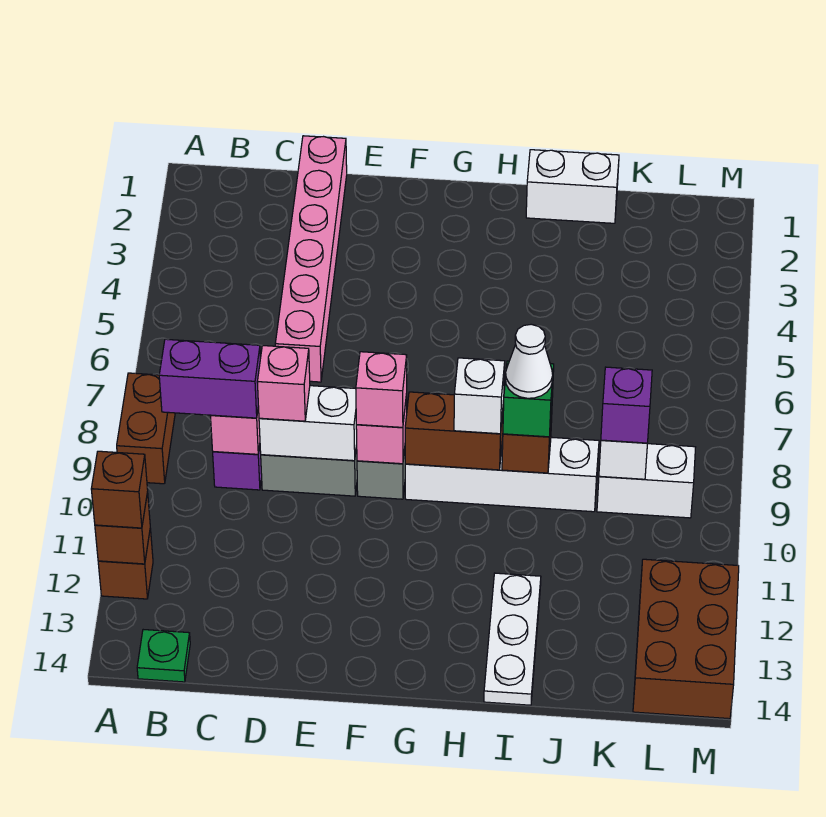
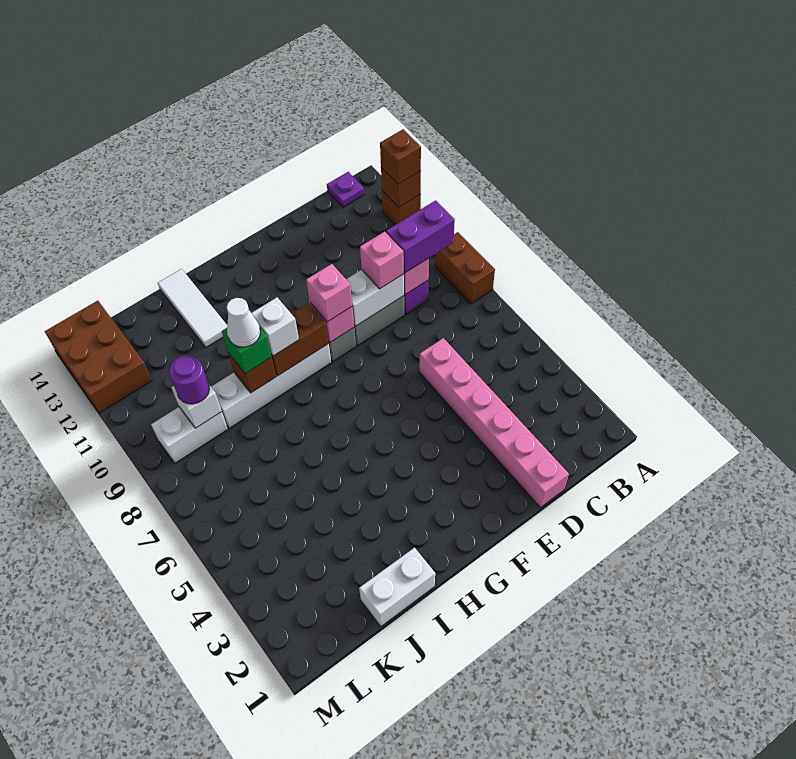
green 1x1 plate [137,630,190,682] -> purple 1x1 plate [327,172,364,207]
white 1x3 plate [484,573,541,705] -> white 1x3 tile [158,269,227,347]
purple 1x1 brick [601,367,652,443] -> purple 1x1 round brick [169,355,209,404]

